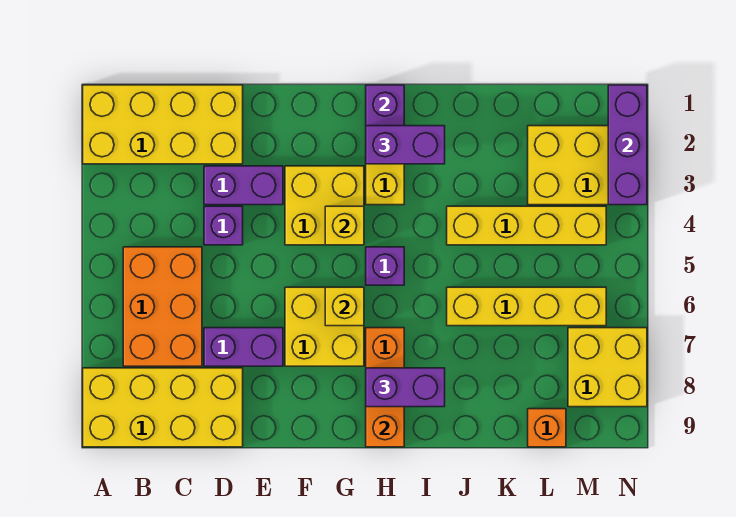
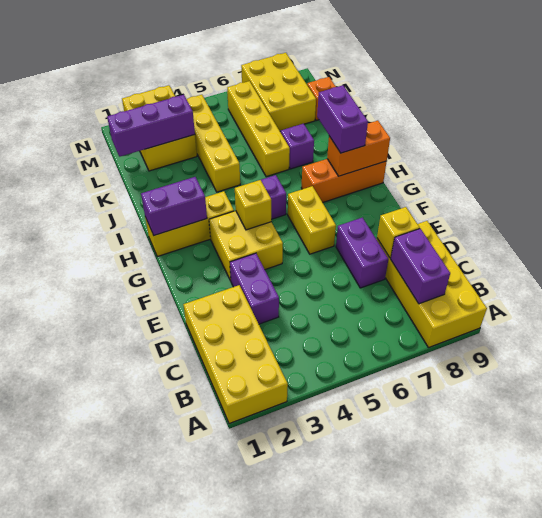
orange 2x3 brick [123,247,202,366] -> none
purple 1x1 brick [204,206,243,245] -> purple 1x1 brick moved to [281,124,314,169]
yellow 2x2 brick [285,287,364,366] -> yellow 1x2 brick [288,186,336,254]
yellow 1x1 brick [325,287,364,326] -> yellow 1x1 brick moved to [377,207,420,258]
purple 1x2 brick [366,126,445,164] -> purple 1x2 brick moved to [391,229,450,304]
yellow 2x2 brick [568,328,647,407] -> yellow 2x3 brick [241,53,316,131]
purple 1x3 brick [608,85,647,205] -> purple 1x3 brick moved to [107,95,195,157]

